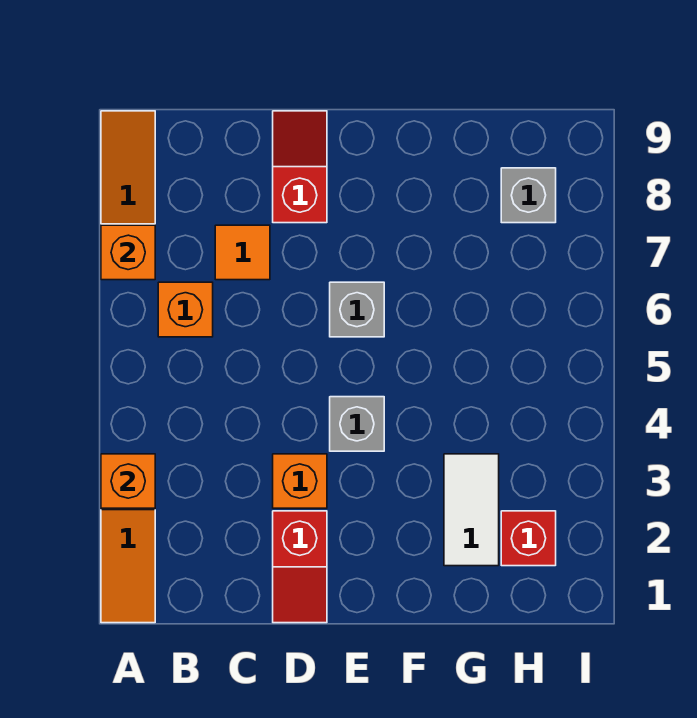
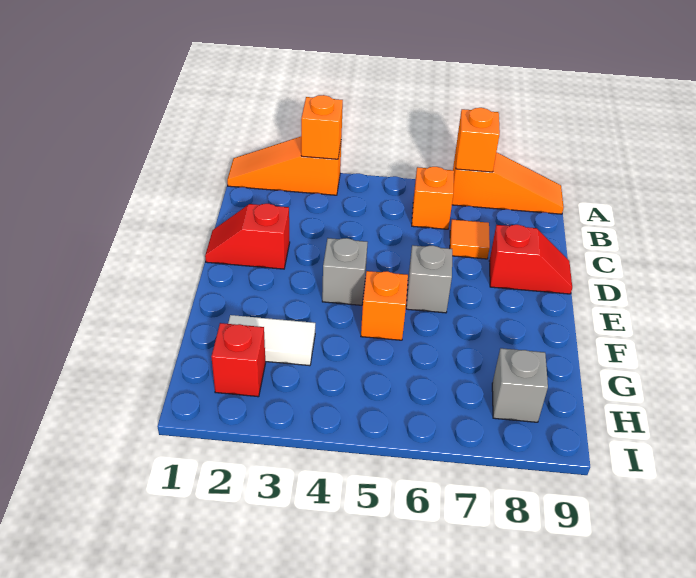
orange 1x1 brick [273,454,327,508] -> orange 1x1 brick moved to [361,271,408,340]

